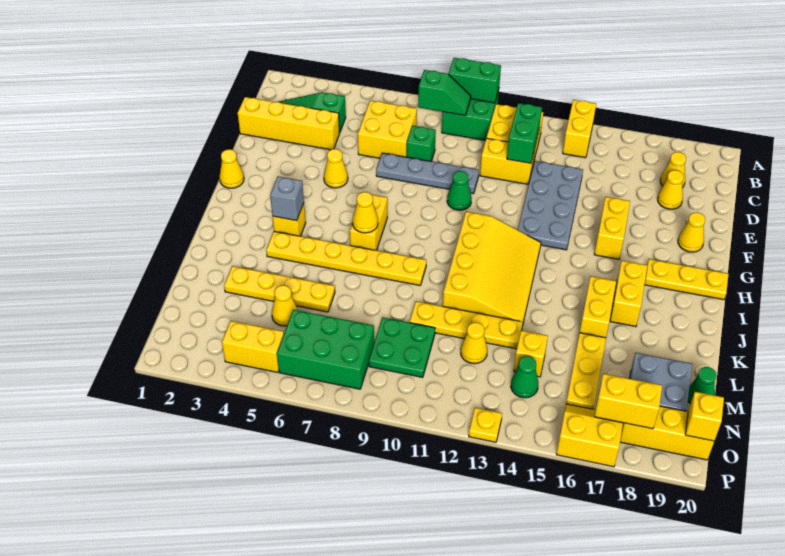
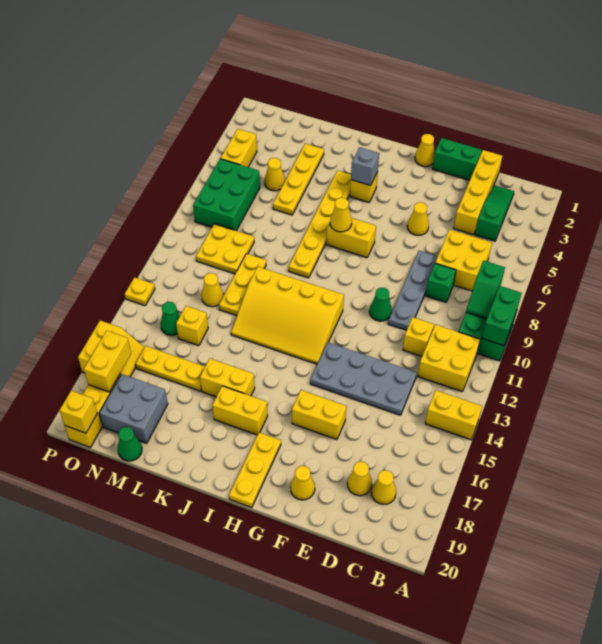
green 1x2 brick [507,103,542,163] -> green 1x2 brick moved to [433,138,481,180]
yellow 1x2 brick [480,138,535,184] -> yellow 1x1 brick [403,317,434,356]
yellow 1x4 plate [410,301,523,349] -> yellow 1x3 plate [219,254,266,316]
green 2x2 plate [369,317,435,378] -> yellow 2x2 plate [196,224,254,274]

